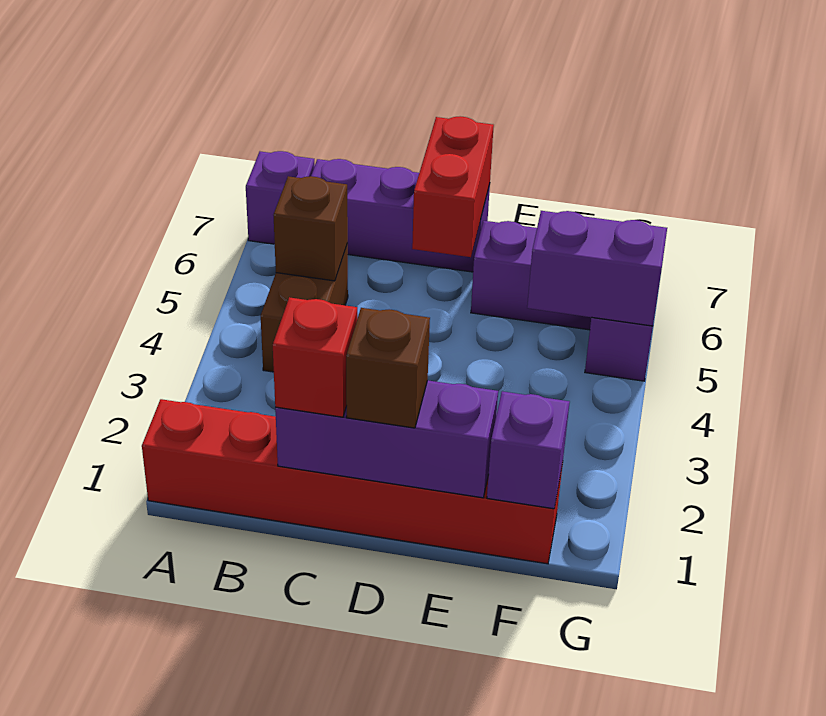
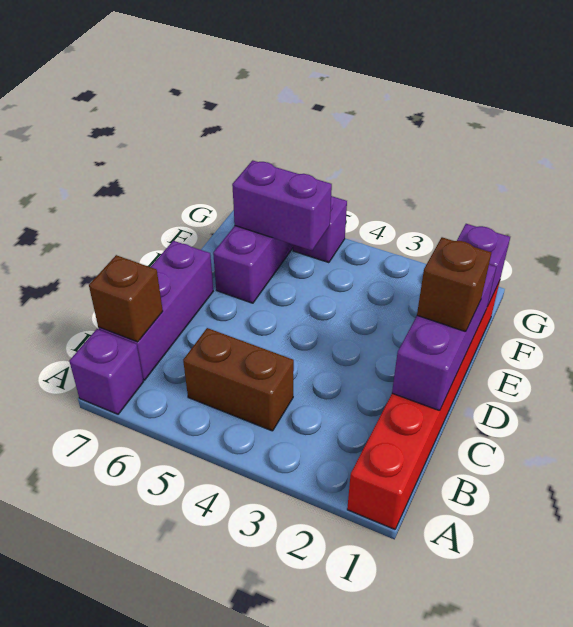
brown 1x1 brick [274,176,348,281] -> brown 1x1 brick moved to [89,255,163,342]
red 1x1 brick [273,297,357,417] -> none
red 1x2 brick [412,116,494,257] -> none
purple 1x2 brick [527,211,667,326] -> purple 1x2 brick turned to [232,160,332,250]

